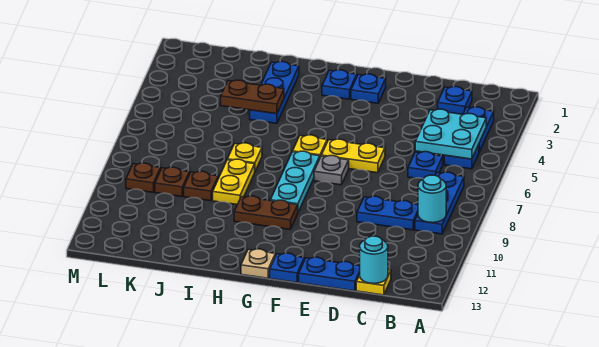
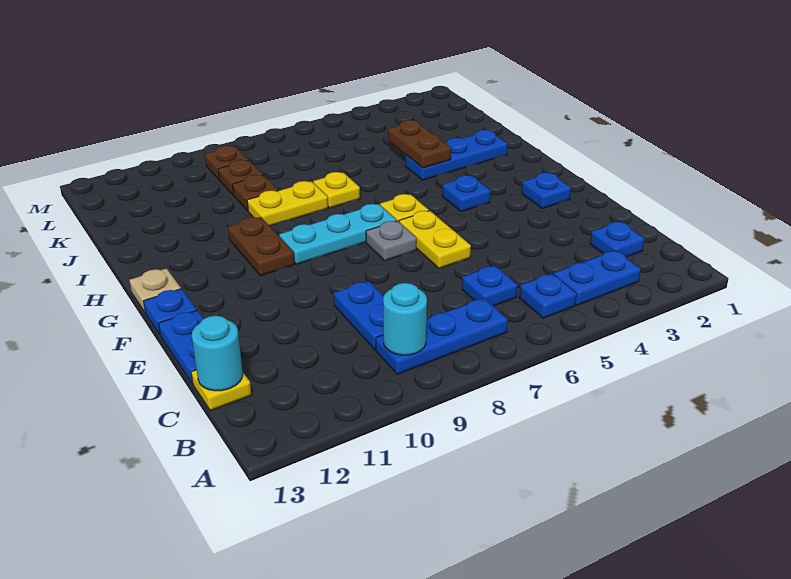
cyan 2x2 plate [415,109,486,159] -> none
blue 1x1 plate [322,70,357,99] -> blue 1x1 plate moved to [442,175,491,212]

